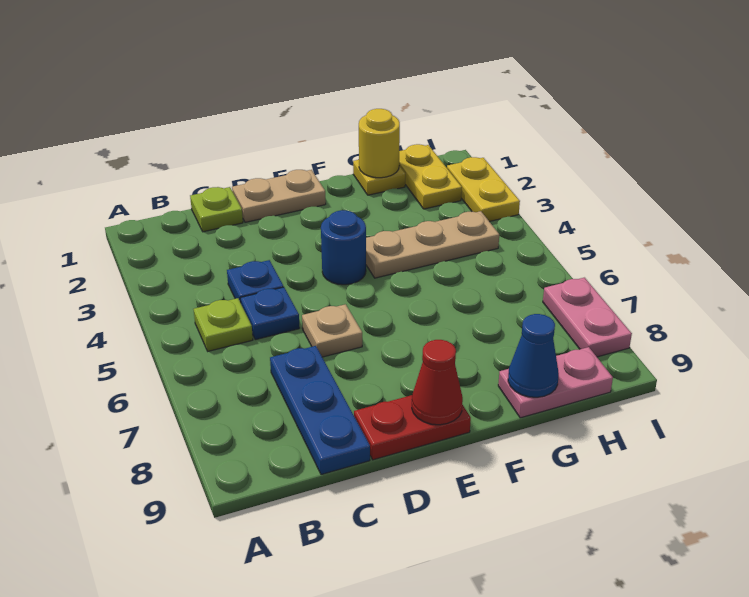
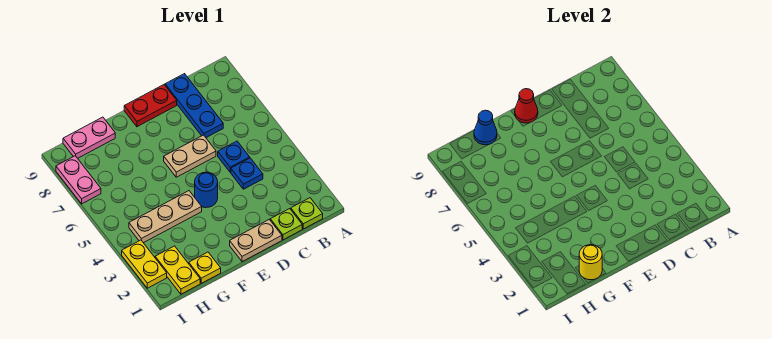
lime 1x1 plate [194,298,253,351] -> lime 1x1 plate moved to [291,198,323,229]
tan 1x1 plate [302,304,362,357] -> tan 1x2 plate [164,135,216,177]

